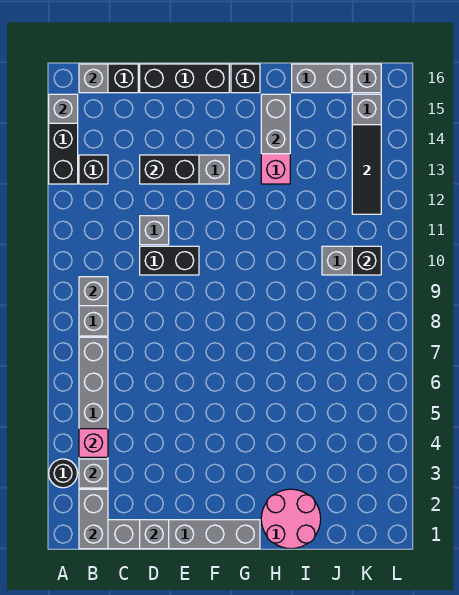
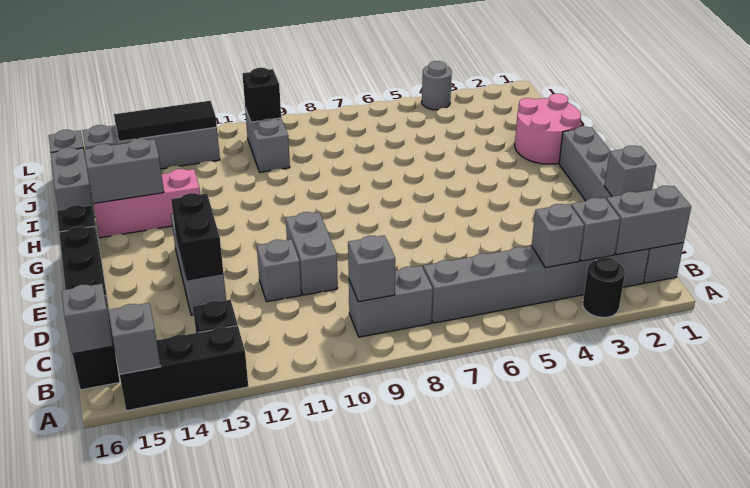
pink 1x1 brick [79,429,108,457] -> grey 1x1 brick [532,204,584,268]
black 1x2 brick [140,246,199,275] -> grey 1x2 brick [286,212,338,295]
none -> grey 1x1 round brick [422,61,452,110]

